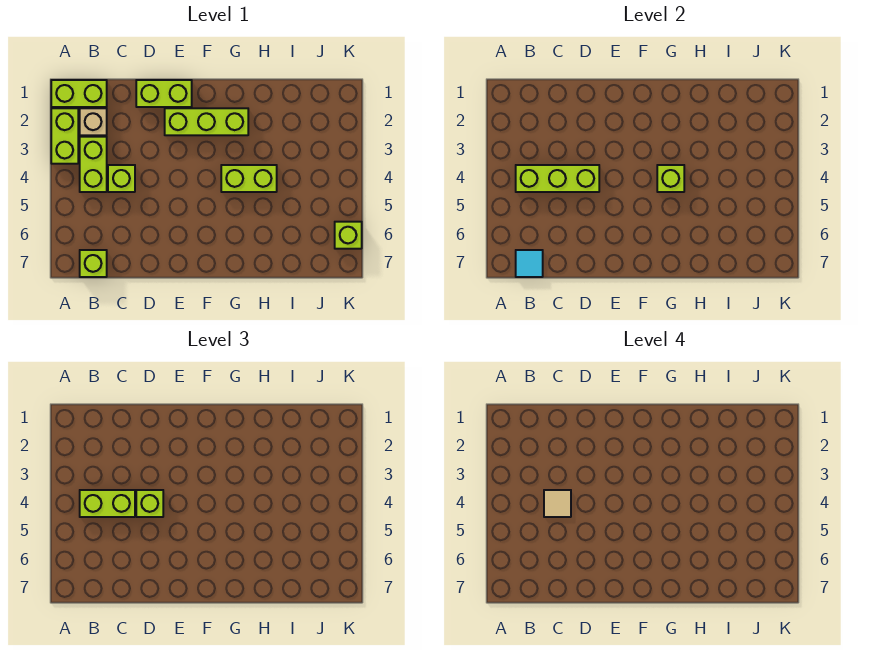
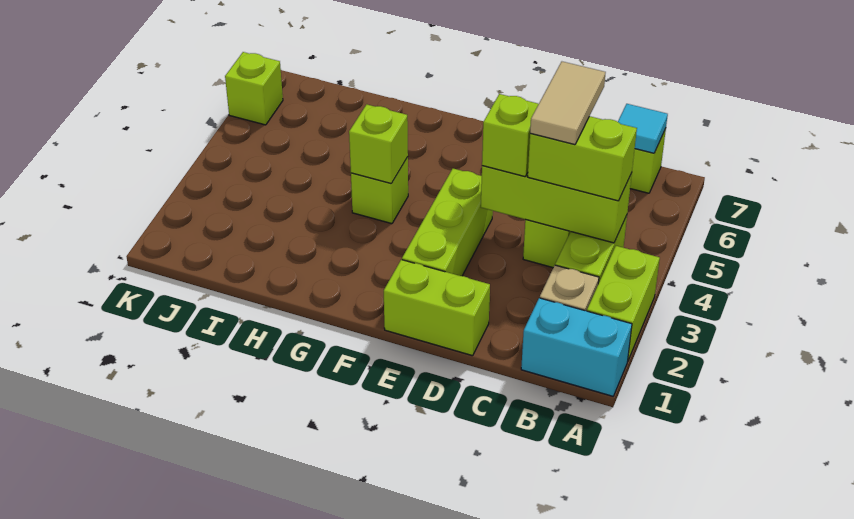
lime 1x2 brick [51,80,107,107] -> cyan 1x2 brick [521,298,632,396]
tan 1x1 tile [544,490,571,517] -> tan 1x2 tile [530,62,606,145]
lime 1x3 brick [165,108,248,135] -> lime 1x3 brick turned to [402,168,493,276]
lime 1x2 brick [221,165,277,192] -> lime 1x1 brick [351,157,408,224]

